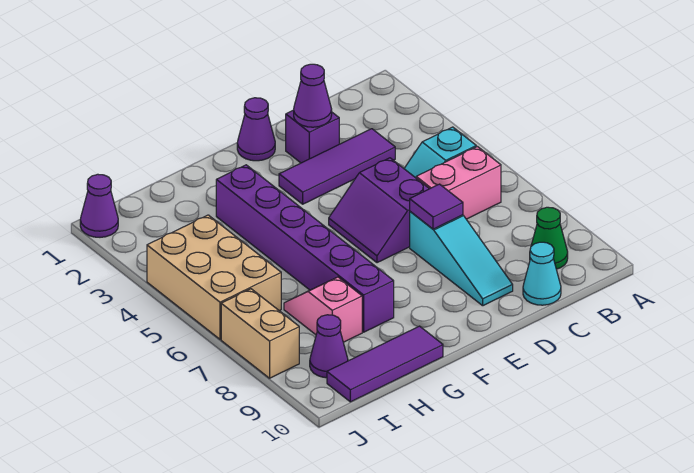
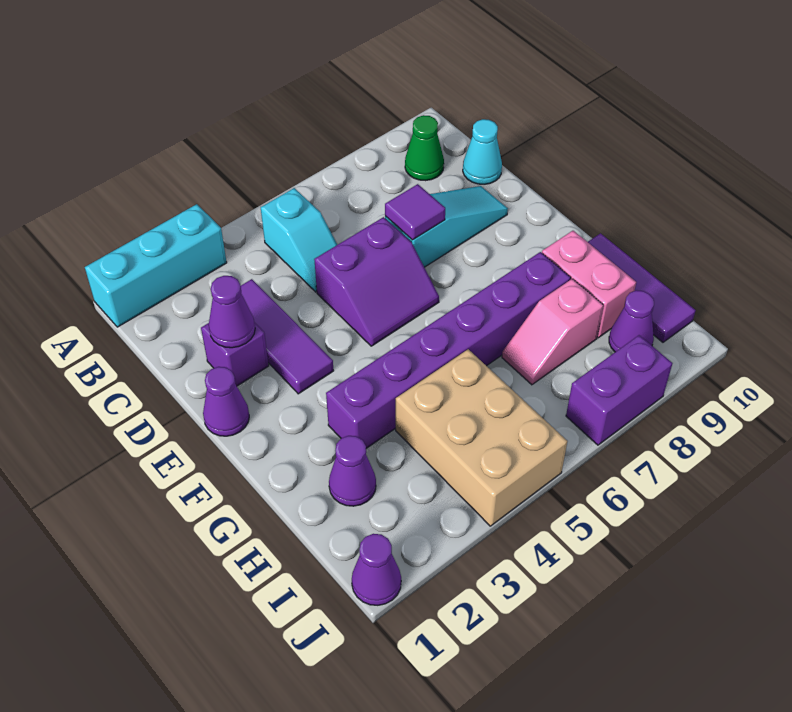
none -> cyan 1x3 brick [85,204,227,327]
pink 1x2 brick [416,147,501,219] -> pink 1x2 brick moved to [542,231,636,338]
none -> purple 1x1 cone [329,436,376,506]
tan 2x3 brick [147,215,281,339] -> tan 2x3 brick turned to [396,349,567,526]
tan 1x2 brick [221,289,299,378] -> purple 1x2 brick [566,335,672,445]

